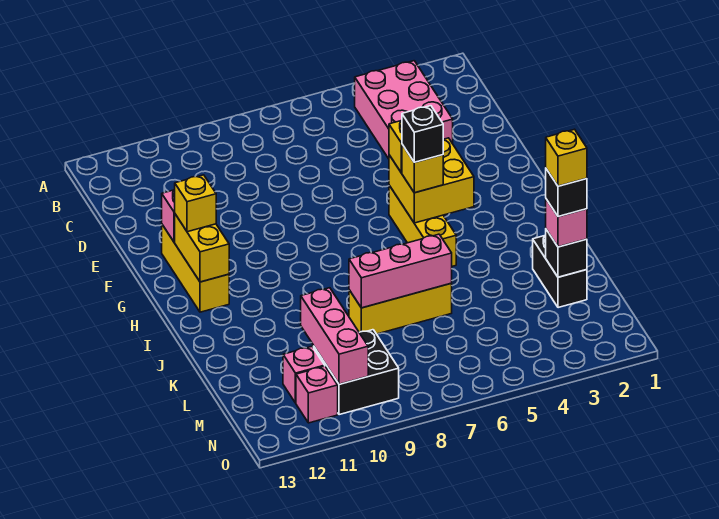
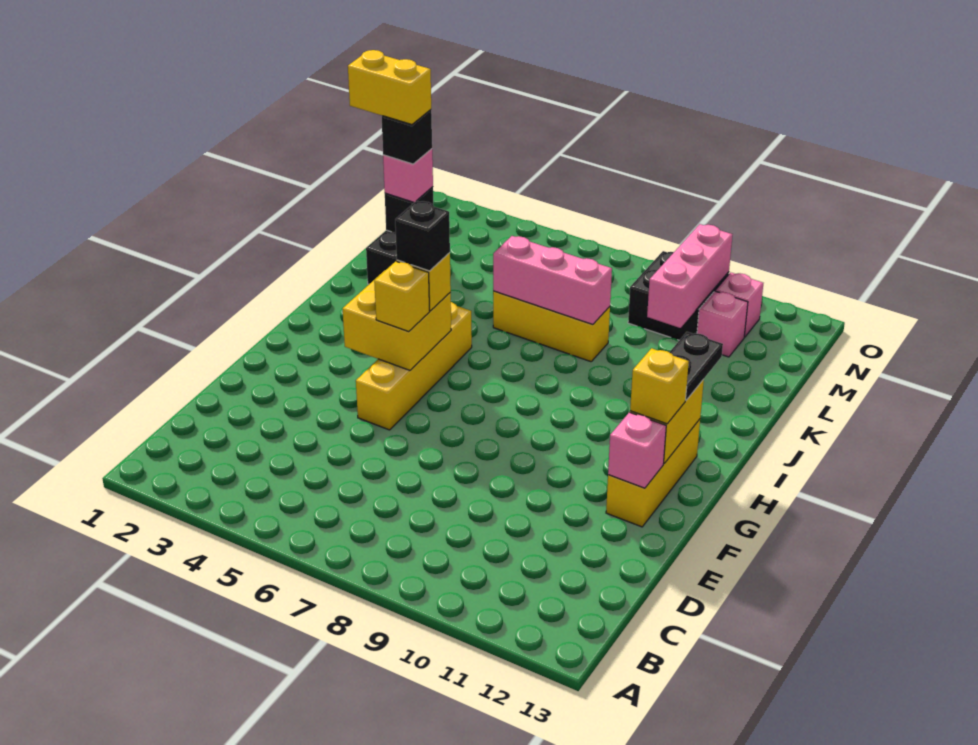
pink 2x3 brick [355,61,453,159] -> none
yellow 1x3 brick [389,185,456,266] -> yellow 1x4 brick [356,302,472,430]
none -> black 1x2 plate [669,332,723,400]
yellow 1x1 brick [546,129,587,186] -> yellow 1x2 brick [348,50,431,124]

